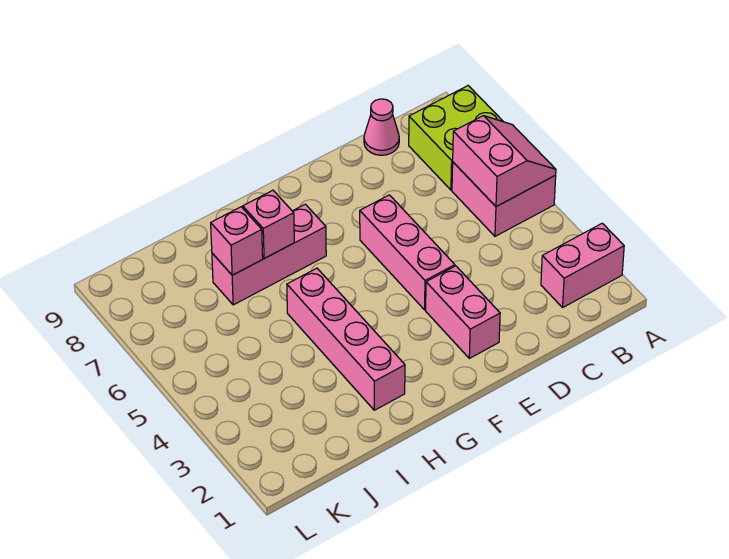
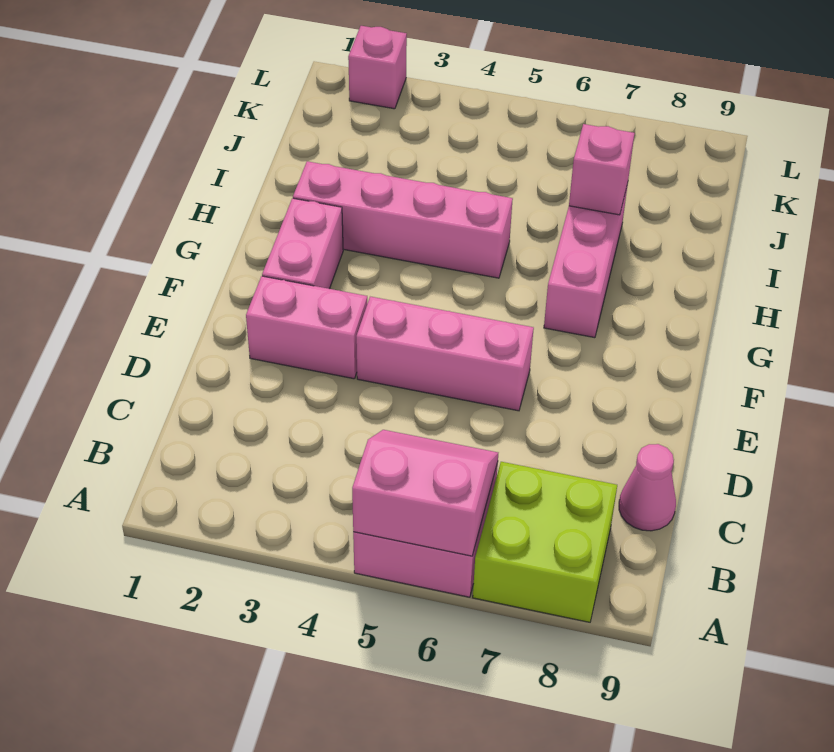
pink 1x2 brick [541,223,624,307] -> pink 1x2 brick moved to [262,198,343,289]
pink 2x2 slope [453,116,556,207] -> pink 2x2 slope turned to [352,430,498,556]
pink 1x1 brick [243,190,294,259] -> pink 1x1 brick moved to [348,26,407,109]

